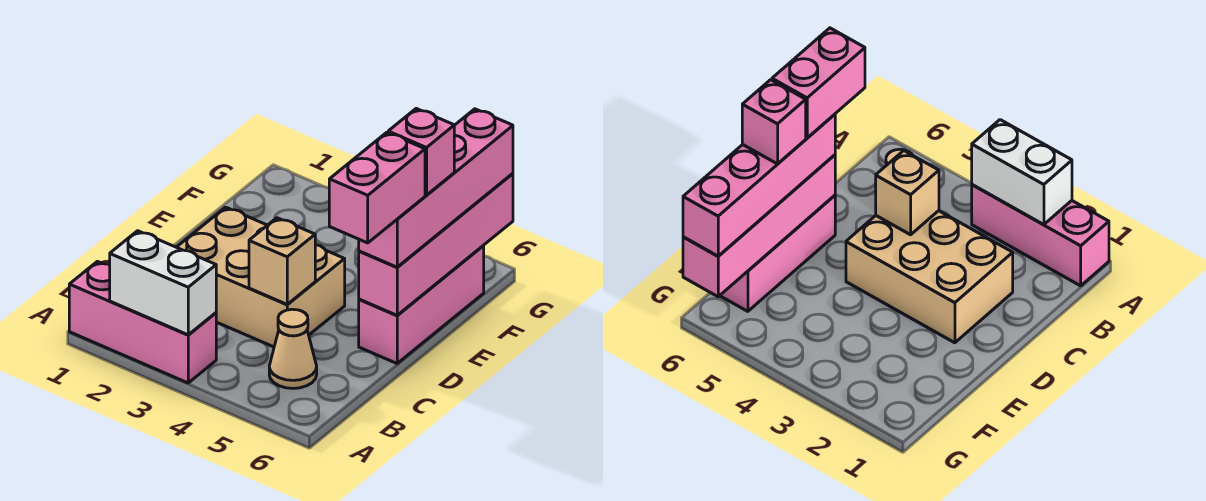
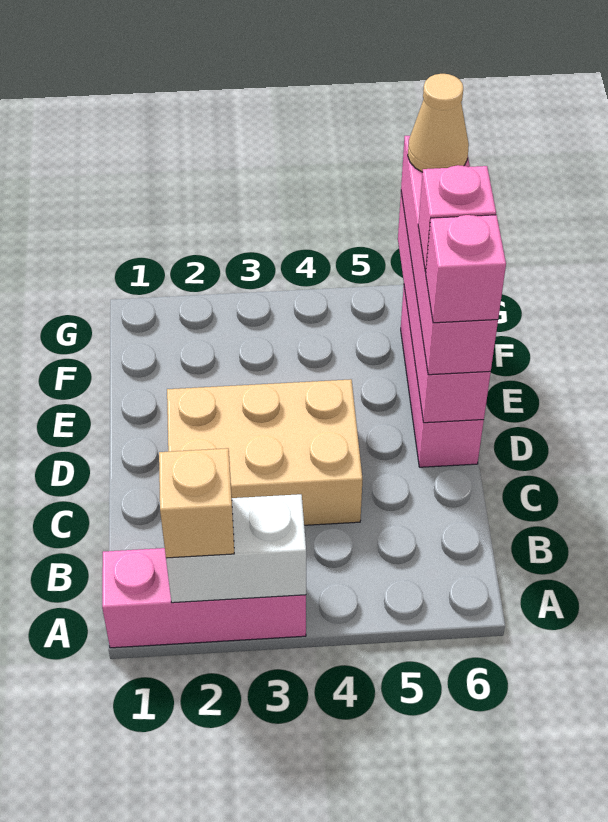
tan 1x1 cone [269,309,317,388] -> tan 1x1 cone moved to [408,74,469,172]
tan 1x1 brick [249,218,315,304] -> tan 1x1 brick moved to [159,448,234,558]
pink 1x2 brick [329,132,425,243] -> pink 1x1 brick [426,215,506,323]

